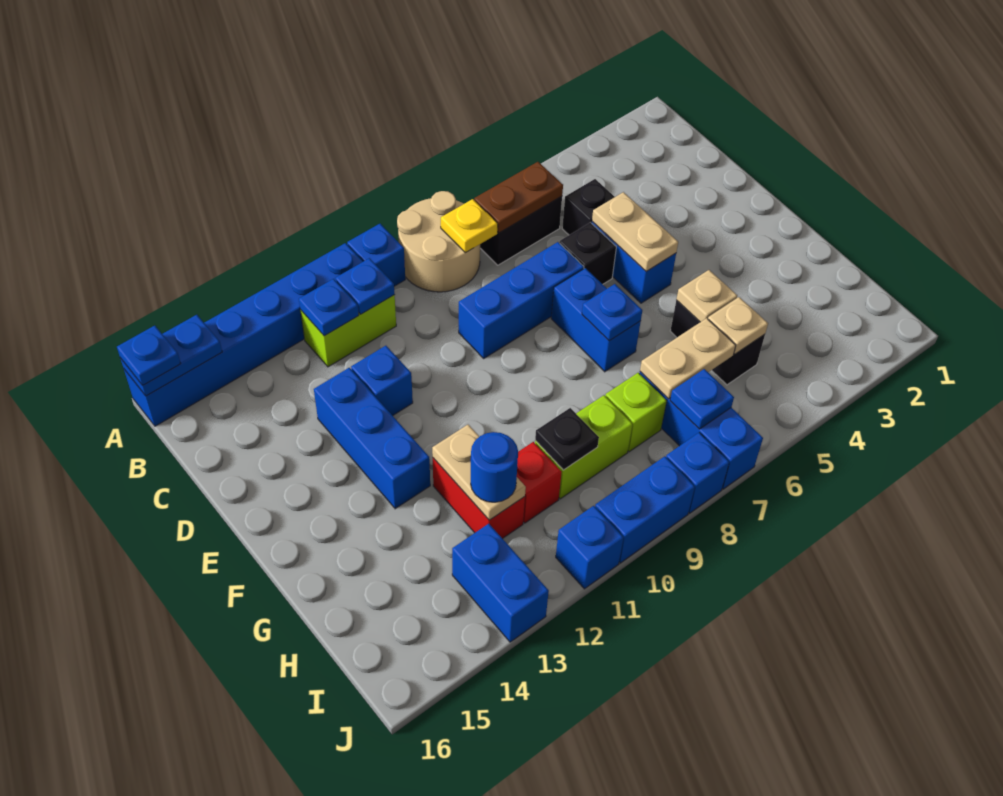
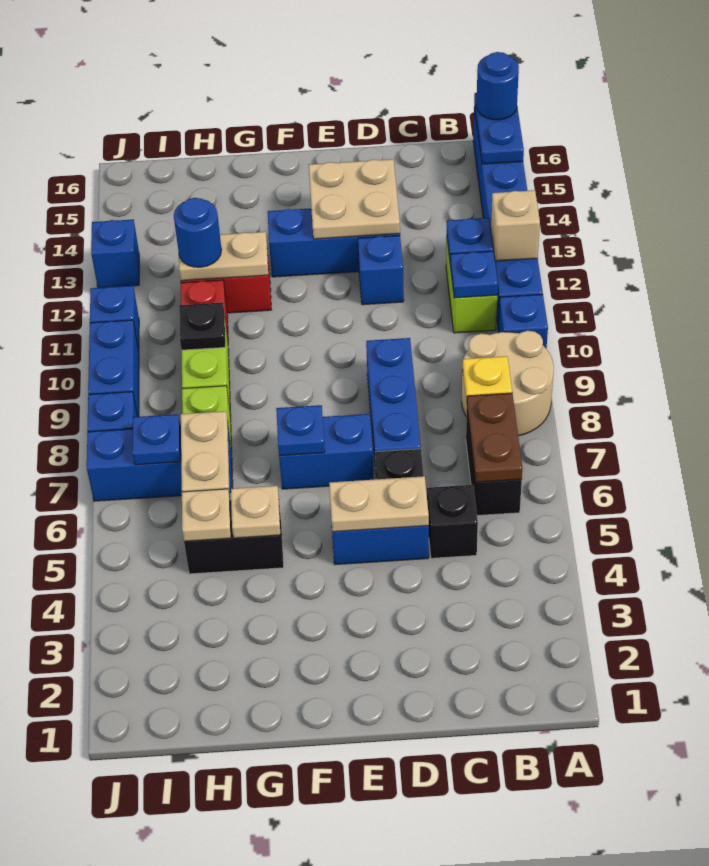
none -> tan 1x1 brick [491,190,540,261]
blue 1x1 plate [117,326,181,385] -> blue 1x1 round brick [476,52,519,120]
none -> tan 2x2 plate [309,159,400,239]
blue 1x2 brick [452,524,549,642] -> blue 1x1 brick [91,219,139,288]

